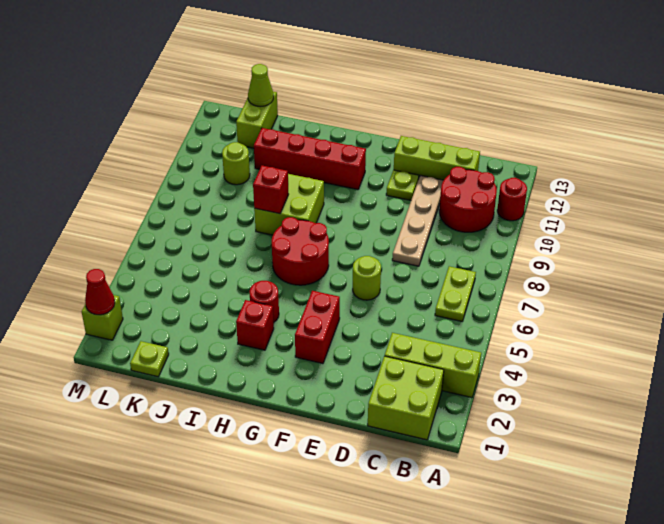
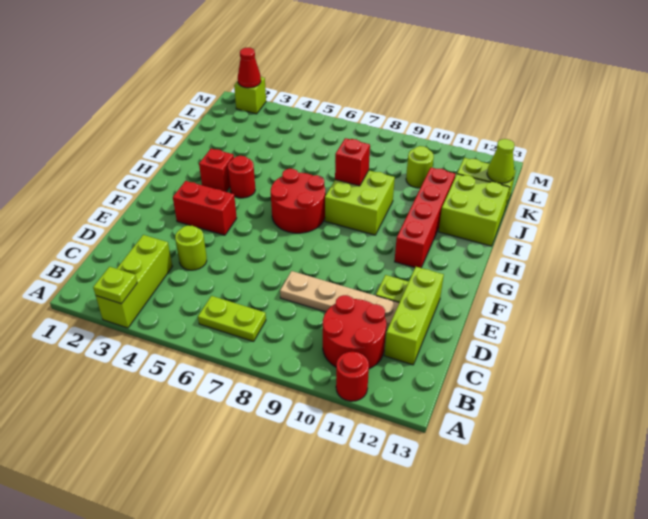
lime 2x2 brick [368,356,444,440] -> lime 2x2 brick moved to [439,174,510,246]
lime 1x1 round brick [353,256,381,300] -> lime 1x1 round brick moved to [175,225,207,270]
lime 1x1 plate [130,341,169,377] -> lime 1x1 plate moved to [93,267,137,304]

